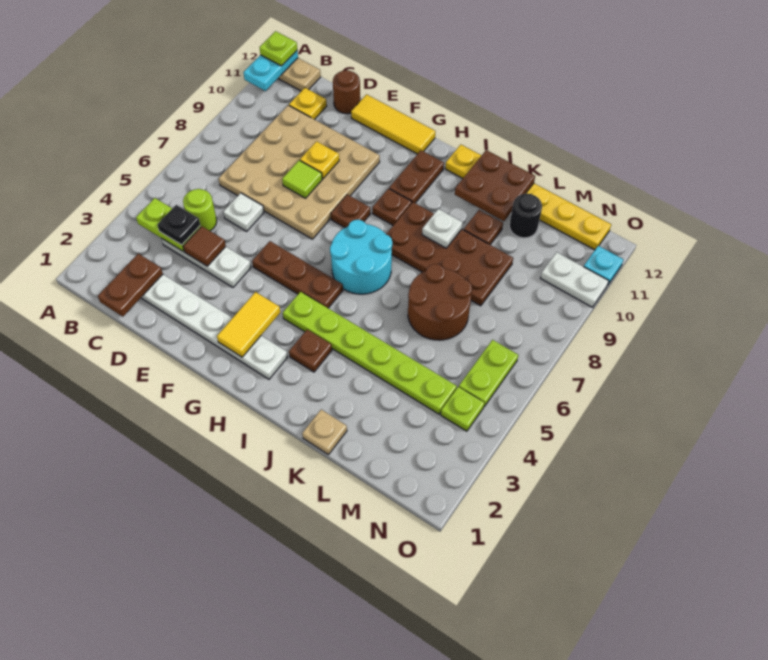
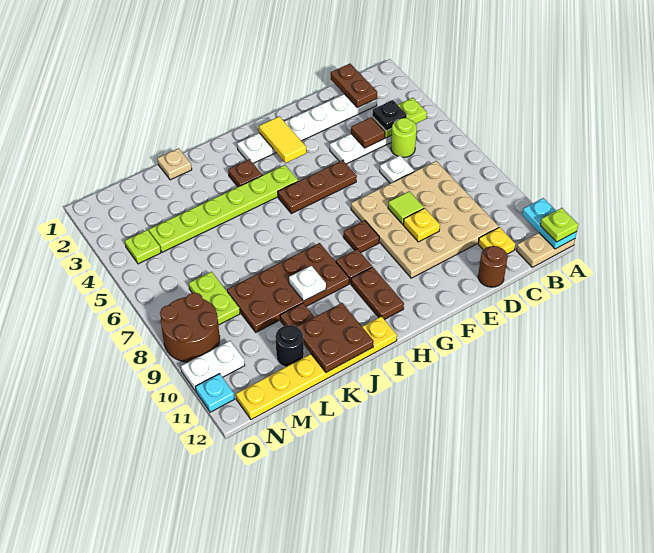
yellow 1x3 tile [351,94,435,154] -> none
cyan 2x2 round brick [330,220,392,294] -> none
brown 2x2 round brick [408,264,472,340] -> brown 2x2 round brick moved to [160,293,220,362]
lime 1x2 plate [459,340,518,406] -> lime 1x2 plate moved to [189,272,240,325]

